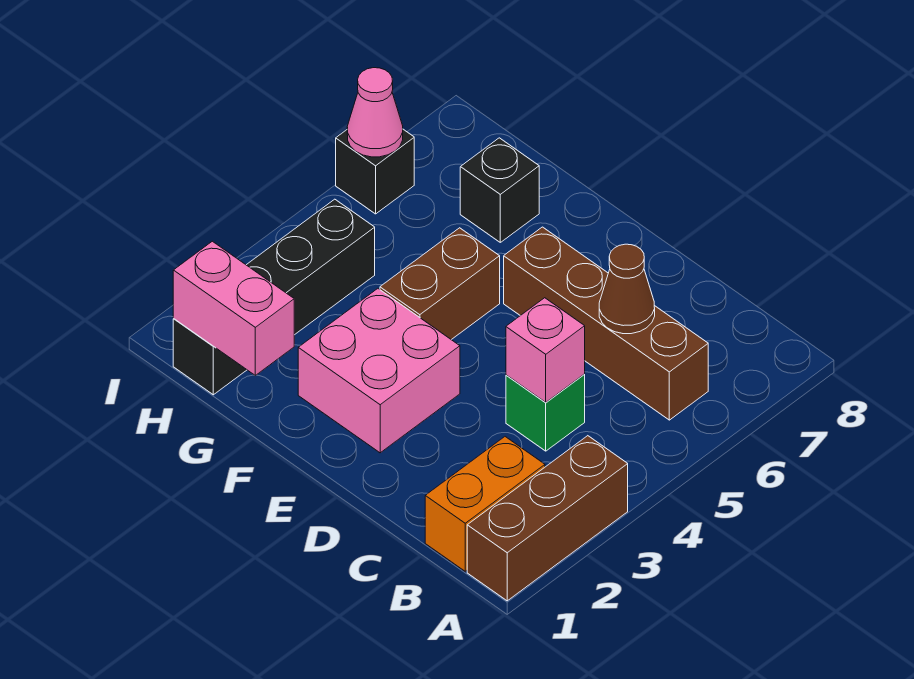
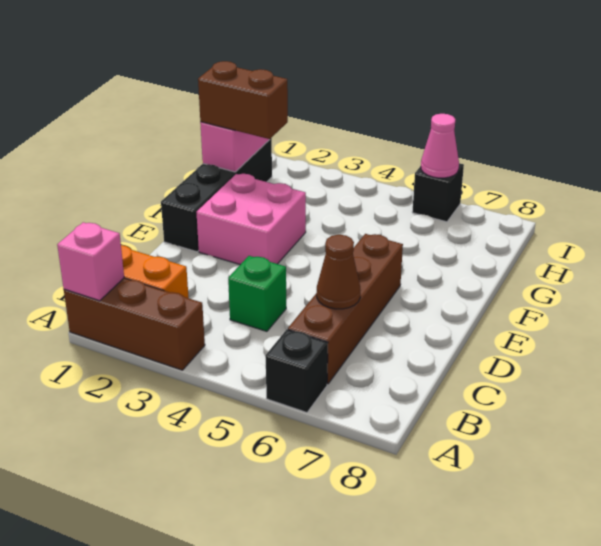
pink 1x1 brick [506,298,585,402] -> pink 1x1 brick moved to [57,222,124,301]
brown 1x2 brick [380,228,500,340] -> brown 1x2 brick moved to [198,61,288,139]
black 1x1 brick [460,138,539,242] -> black 1x1 brick moved to [266,329,328,413]
black 1x4 brick [173,199,375,395] -> black 1x4 brick turned to [161,138,272,252]

